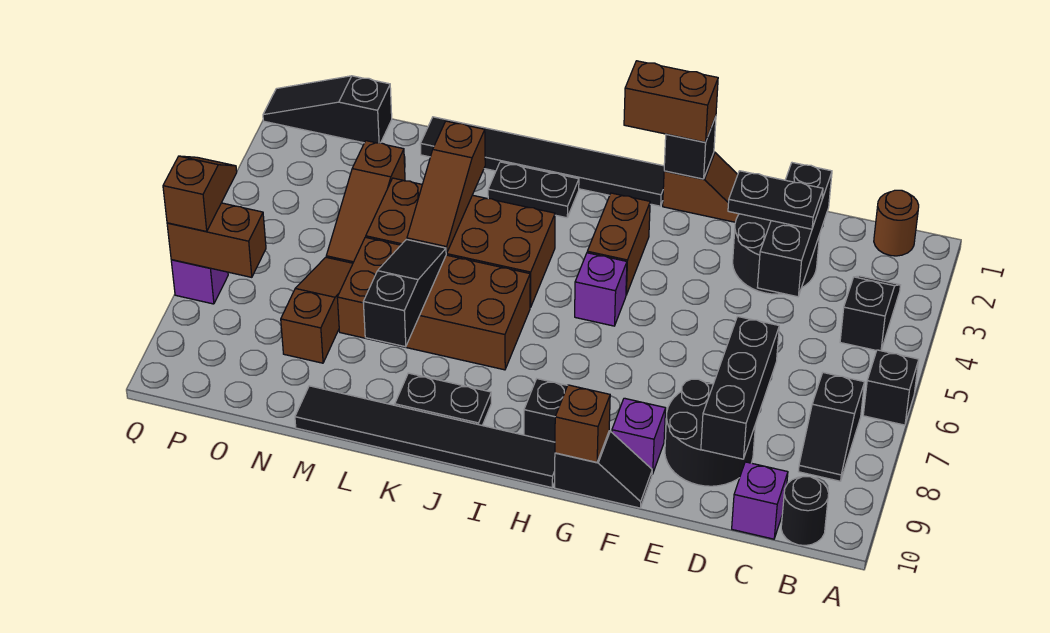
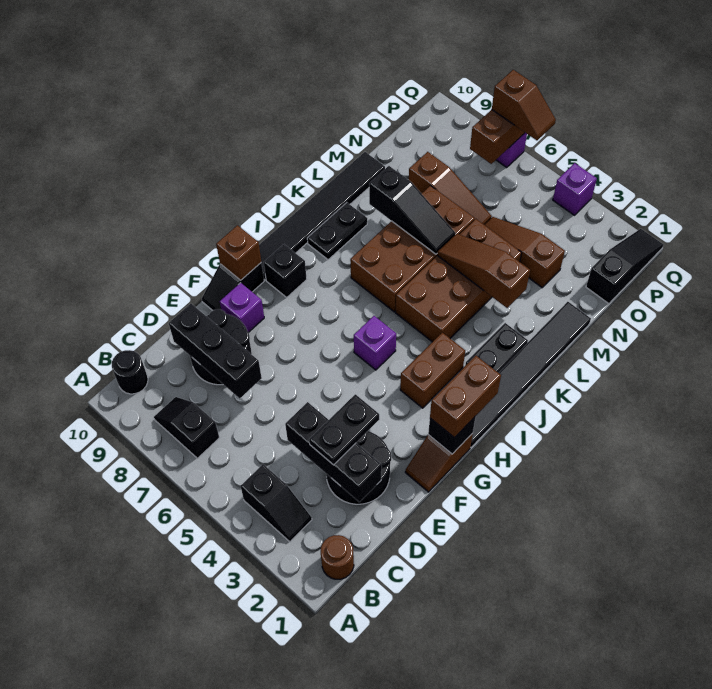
black 1x1 brick [863,350,919,425] -> none
purple 1x1 brick [732,462,788,539] -> purple 1x1 brick moved to [553,163,597,215]
brown 1x2 brick [587,193,650,295] -> brown 1x2 brick turned to [400,333,465,408]

